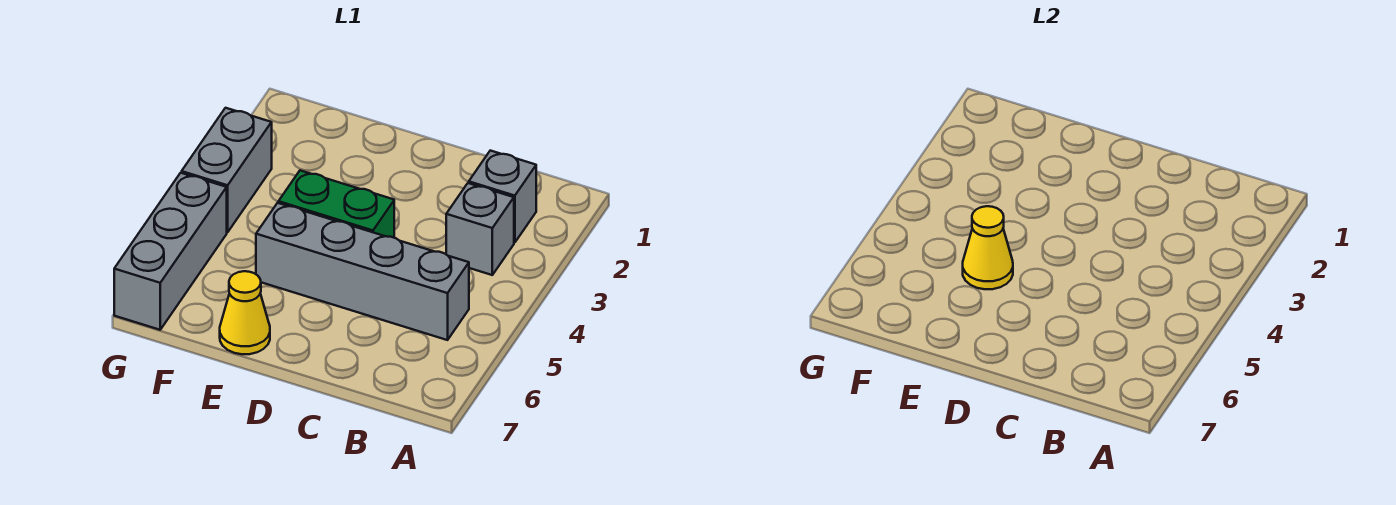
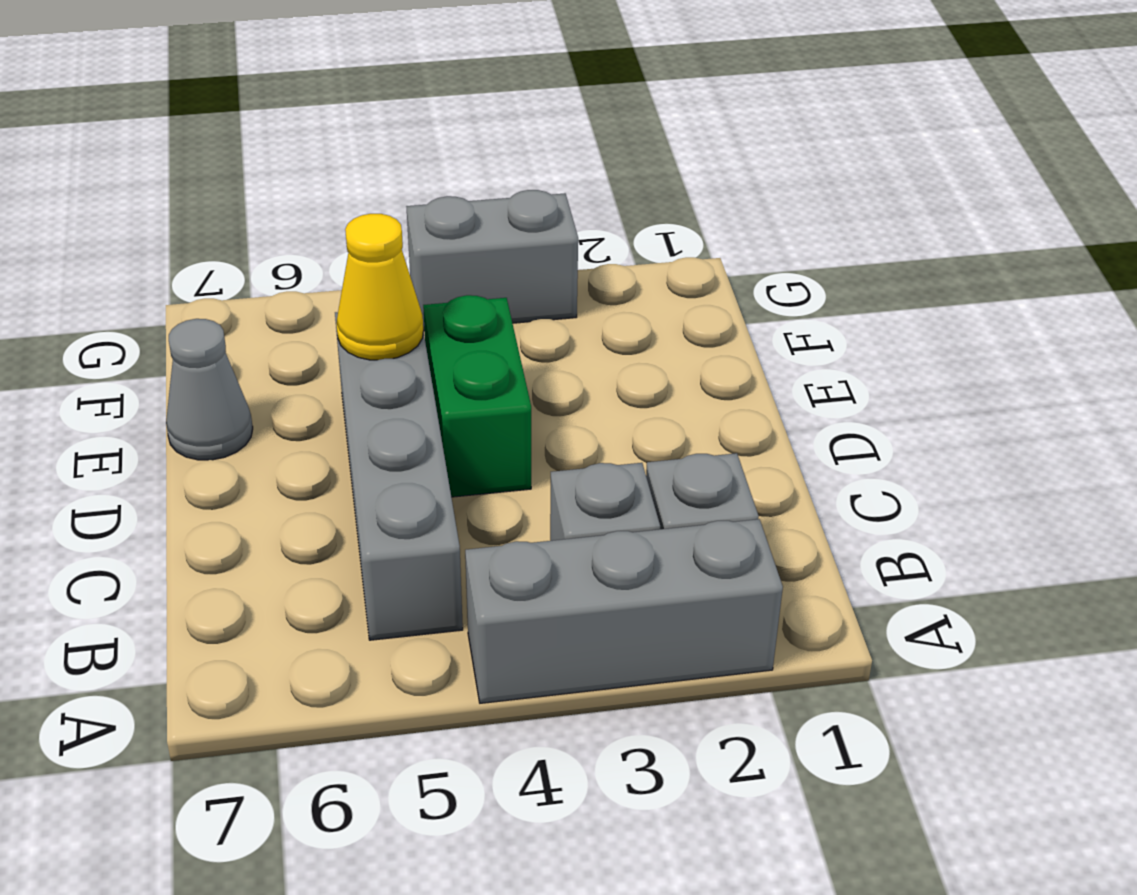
yellow 1x1 cone [220,271,270,354] -> grey 1x1 cone [166,319,253,460]
grey 1x3 brick [114,173,227,330] -> grey 1x3 brick moved to [465,519,783,703]

